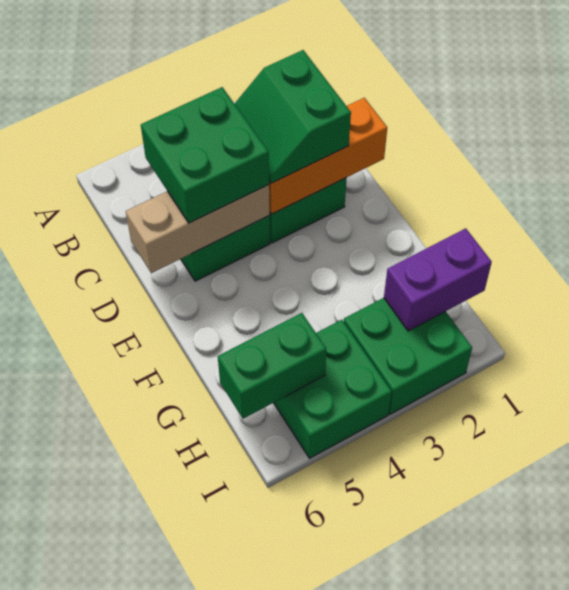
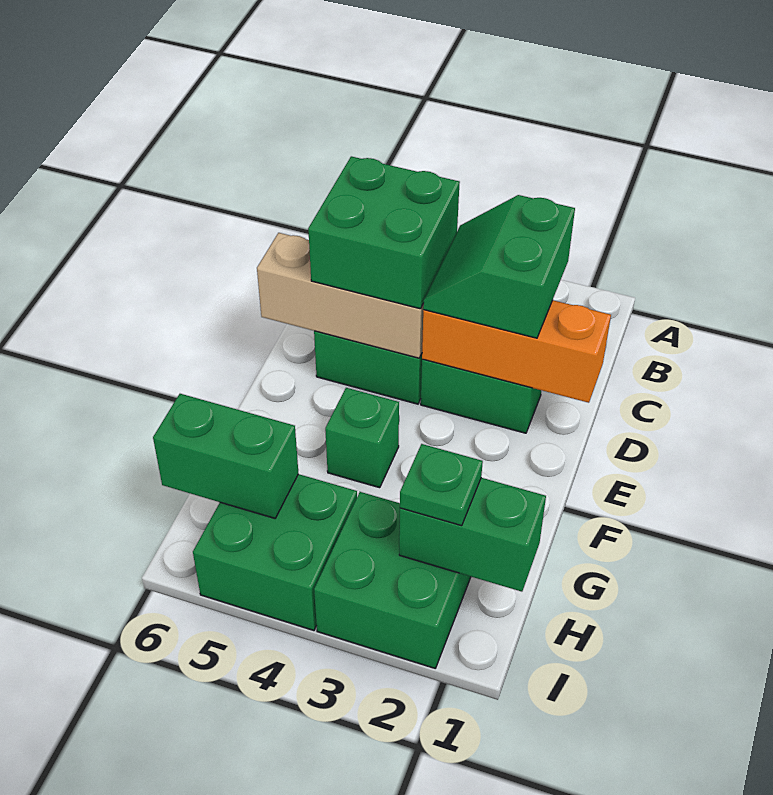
none -> green 1x1 brick [325,388,399,488]
purple 1x2 brick [384,228,492,331] -> green 1x2 brick [399,478,546,592]
none -> green 1x1 plate [400,444,483,526]

